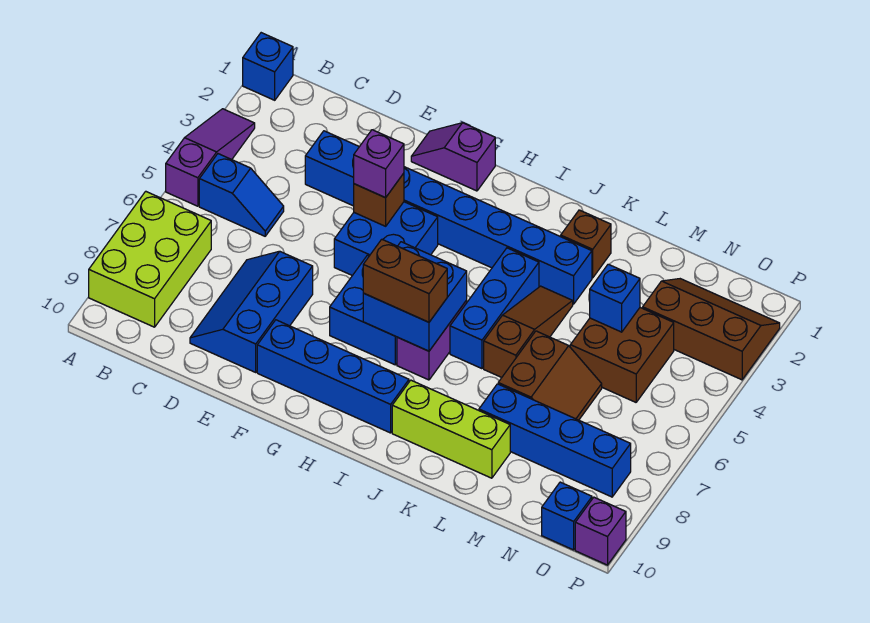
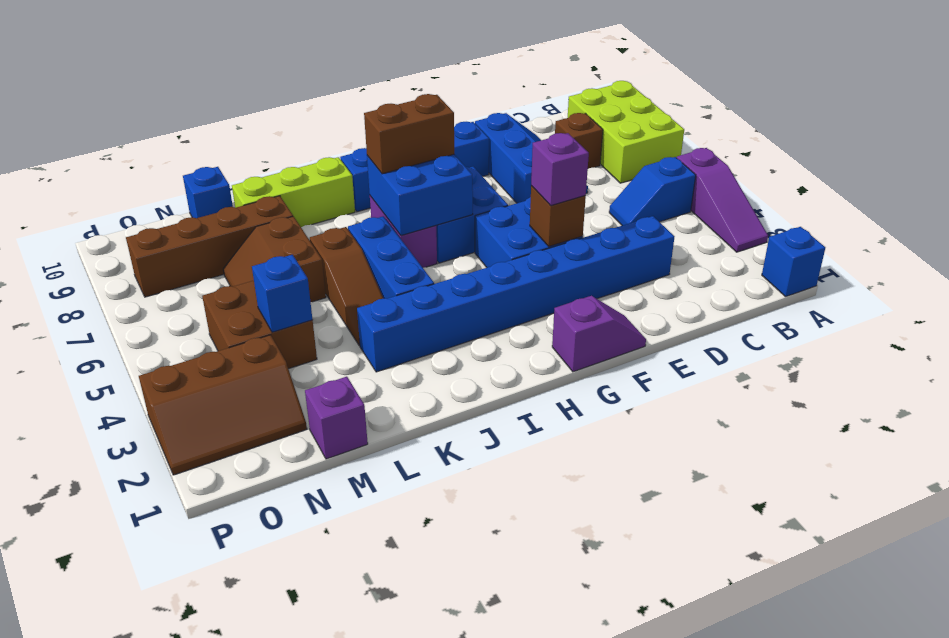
brown 1x1 brick [561,210,611,278] -> brown 1x1 brick moved to [555,113,603,169]
blue 1x4 brick [479,384,631,497] -> brown 1x4 brick [126,196,293,297]
blue 1x1 brick [542,482,592,550] -> blue 1x1 brick moved to [183,167,233,218]
purple 1x1 brick [575,497,626,565] -> purple 1x1 brick moved to [305,377,368,459]

